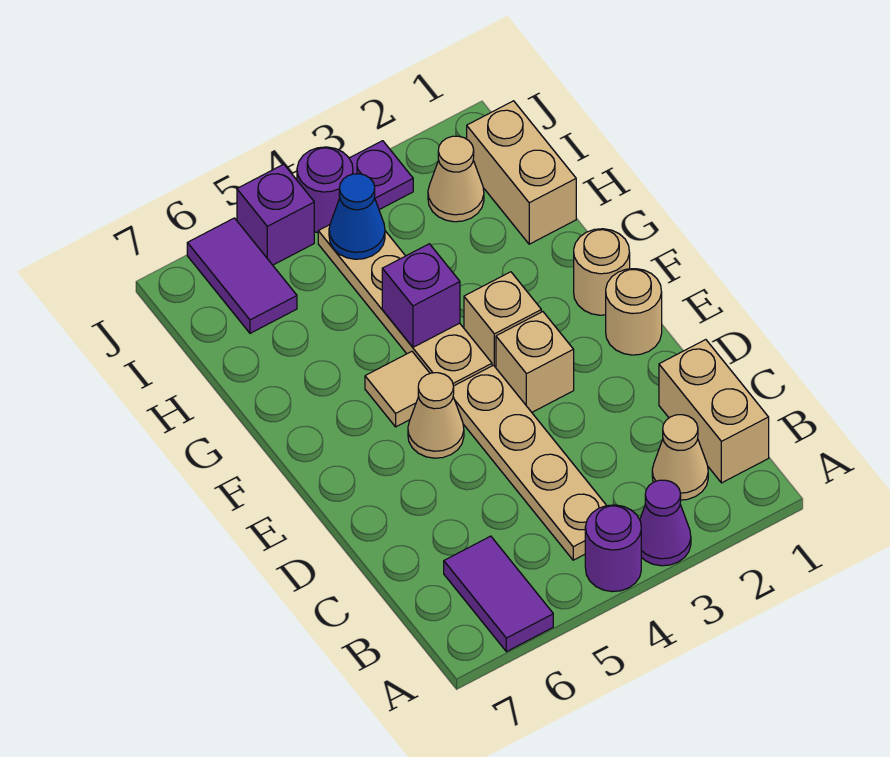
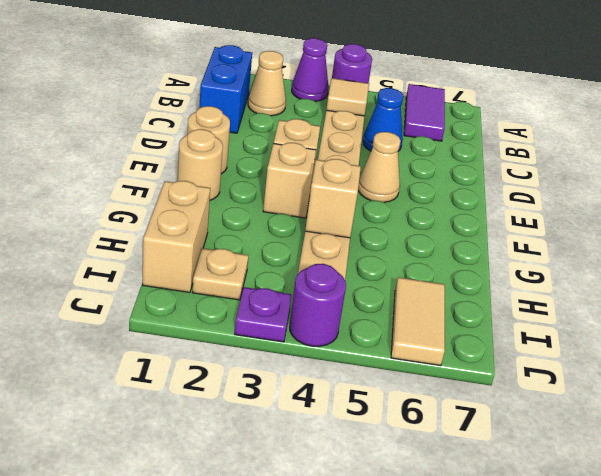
tan 1x2 brick [659,340,769,483] -> blue 1x2 brick [199,45,252,133]
tan 1x1 tile [365,351,430,427] -> tan 1x1 tile moved to [326,78,369,116]
purple 1x1 brick [382,244,460,347] -> tan 1x1 brick [305,159,361,238]
tan 1x1 cone [428,136,484,222] -> tan 1x1 plate [192,248,248,300]
blue 1x1 cone [329,174,385,259] -> blue 1x1 cone moved to [363,88,403,151]
purple 1x2 tile [187,218,297,333] -> tan 1x2 tile [391,277,445,366]
purple 1x1 brick [237,164,314,265] -> none

